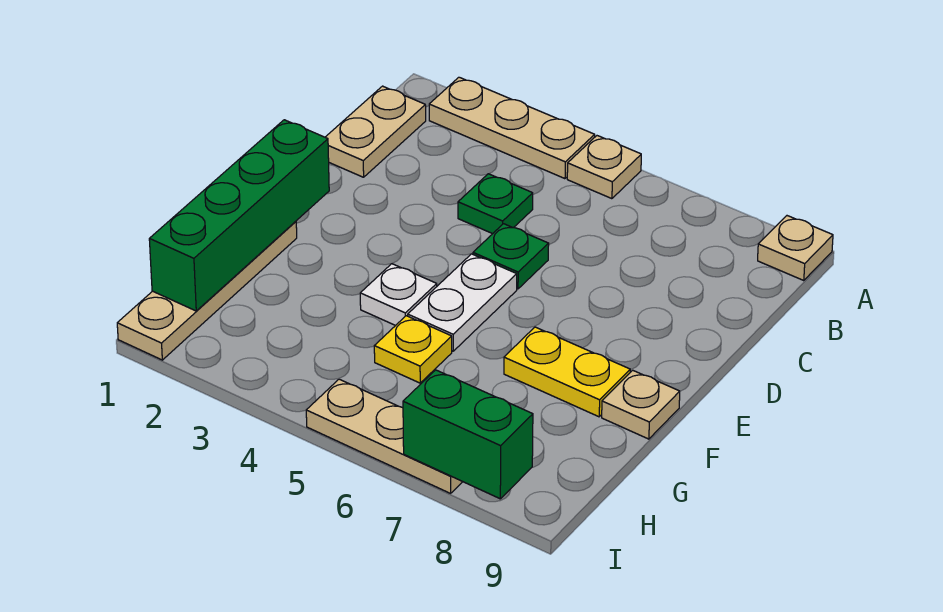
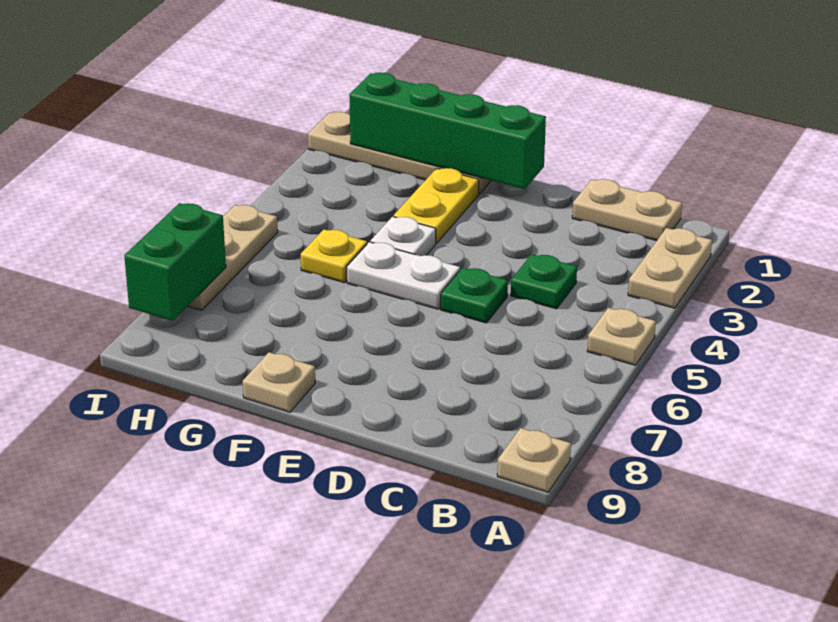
tan 1x3 plate [429,77,595,179] -> tan 1x2 plate [628,228,712,308]
yellow 1x2 plate [504,327,630,417] -> yellow 1x2 plate moved to [393,168,479,243]

